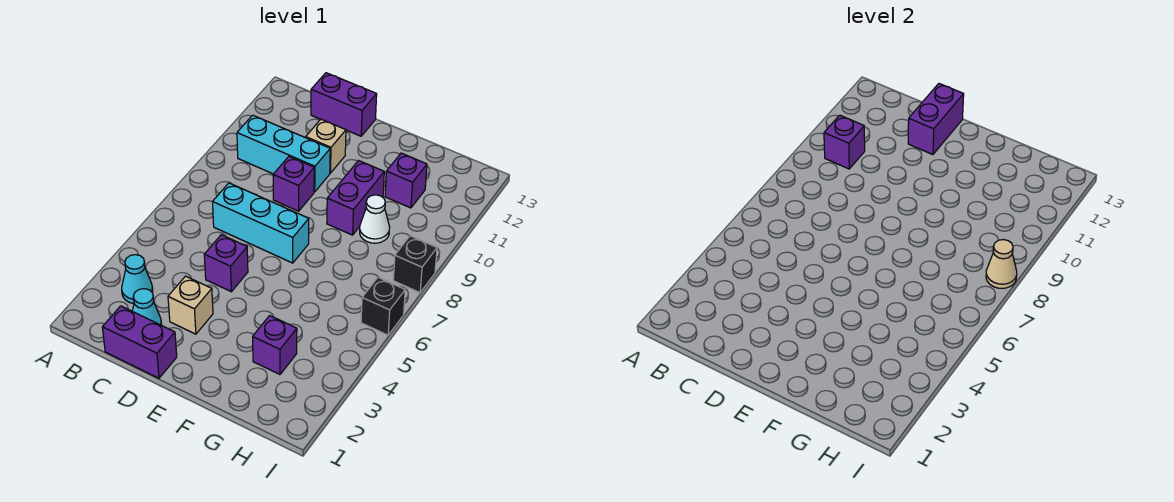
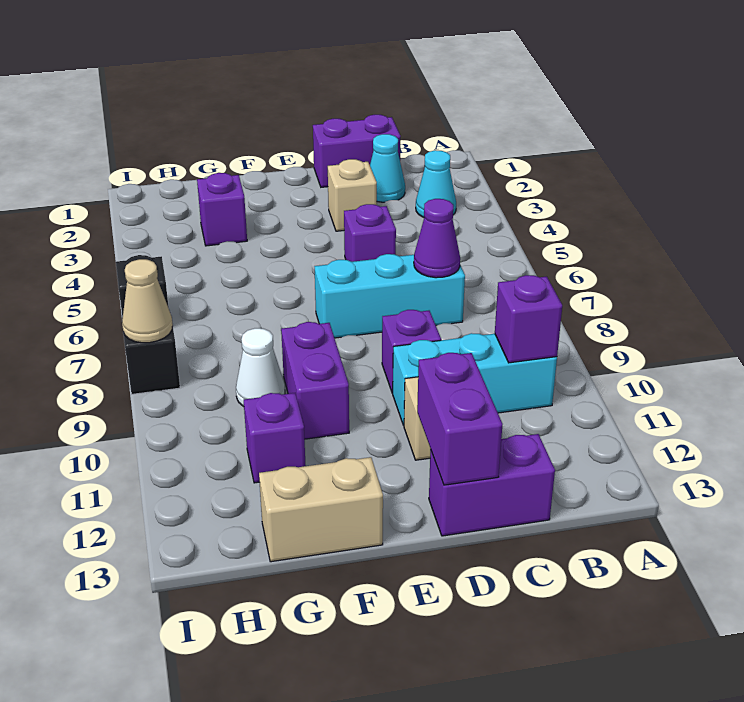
none -> purple 1x1 cone [414,199,460,278]
none -> tan 1x2 brick [259,457,383,562]

